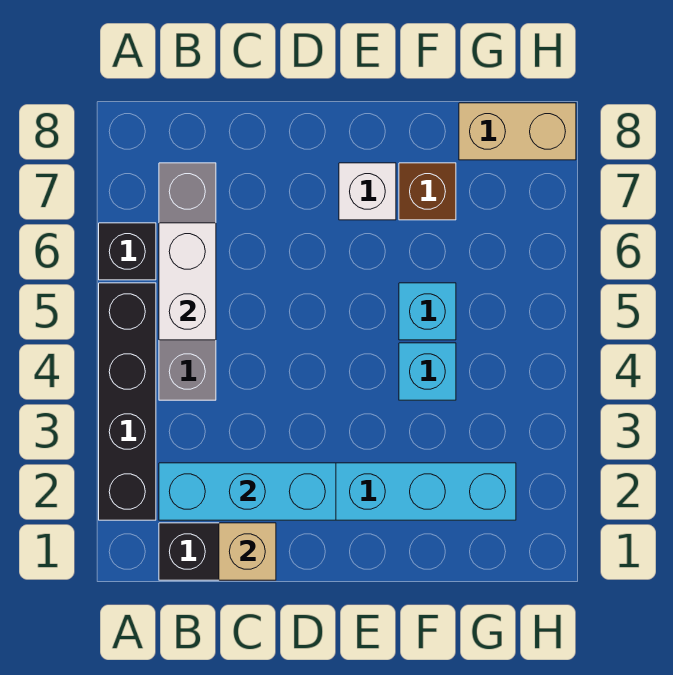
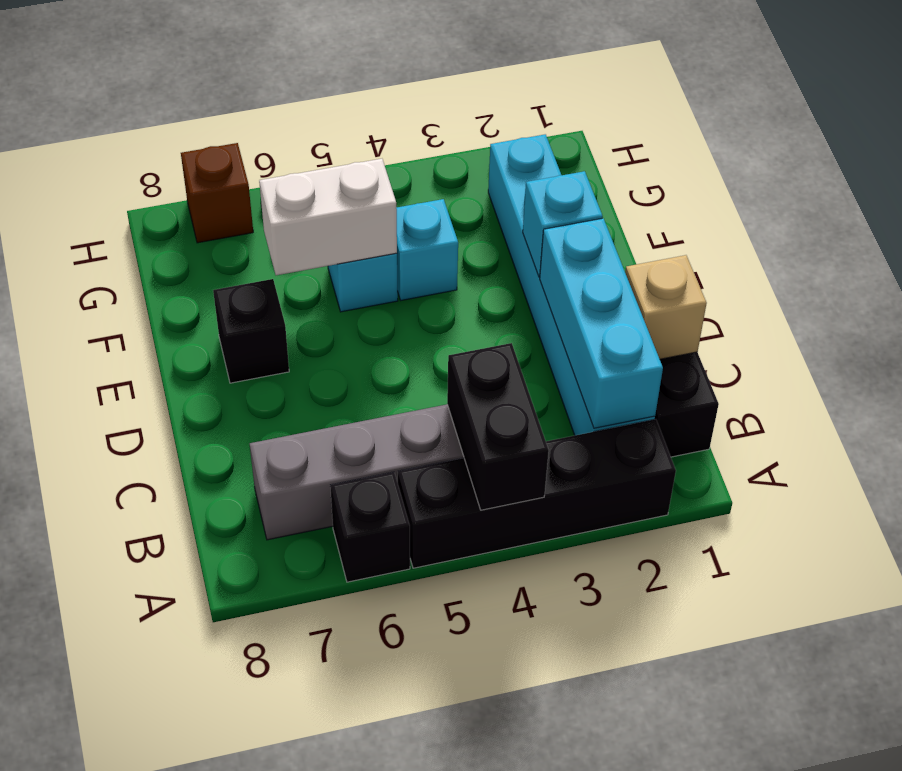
none -> black 1x2 brick [447,343,549,510]
white 1x2 brick [159,223,216,340] -> white 1x2 brick moved to [259,159,397,275]
none -> cyan 1x1 brick [523,171,603,277]
white 1x1 brick [339,163,396,220] -> black 1x1 brick [213,279,289,383]
brown 1x1 brick [399,163,456,220] -> brown 1x1 brick moved to [181,143,253,243]
tan 1x2 brick [459,103,576,160] -> none

